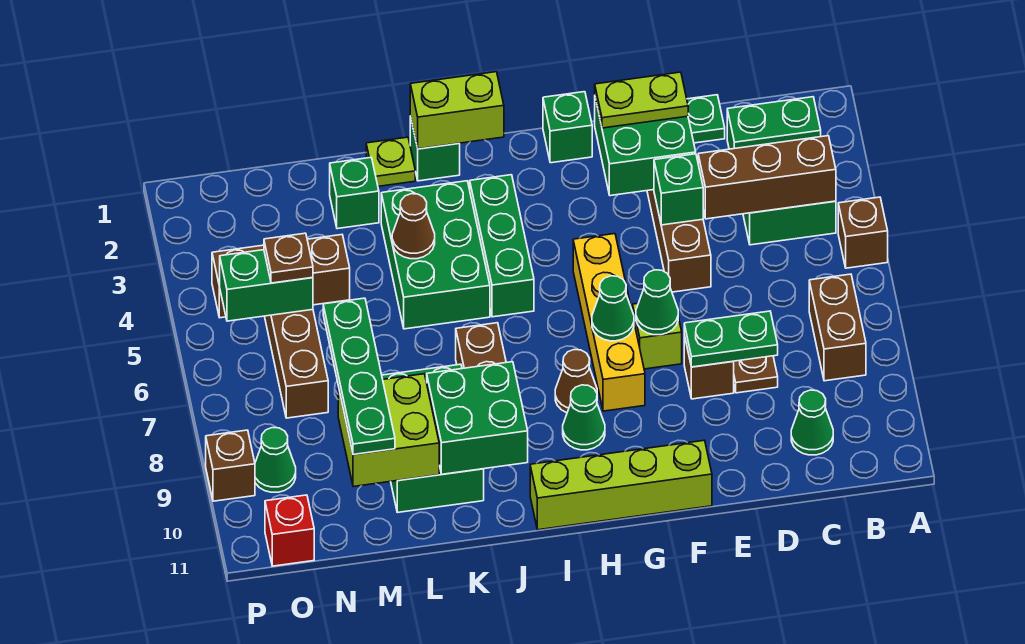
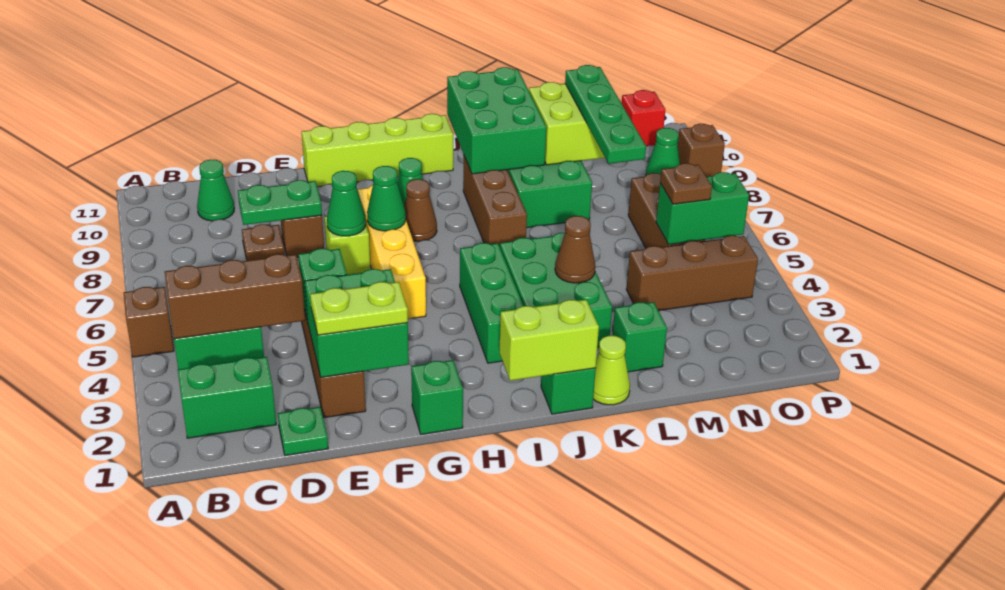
brown 1x2 brick [809,274,866,381] -> none
green 2x2 brick [427,362,528,474] -> green 2x3 brick [447,67,546,174]
lime 1x1 plate [366,137,415,186] -> lime 1x1 cone [593,336,630,405]

